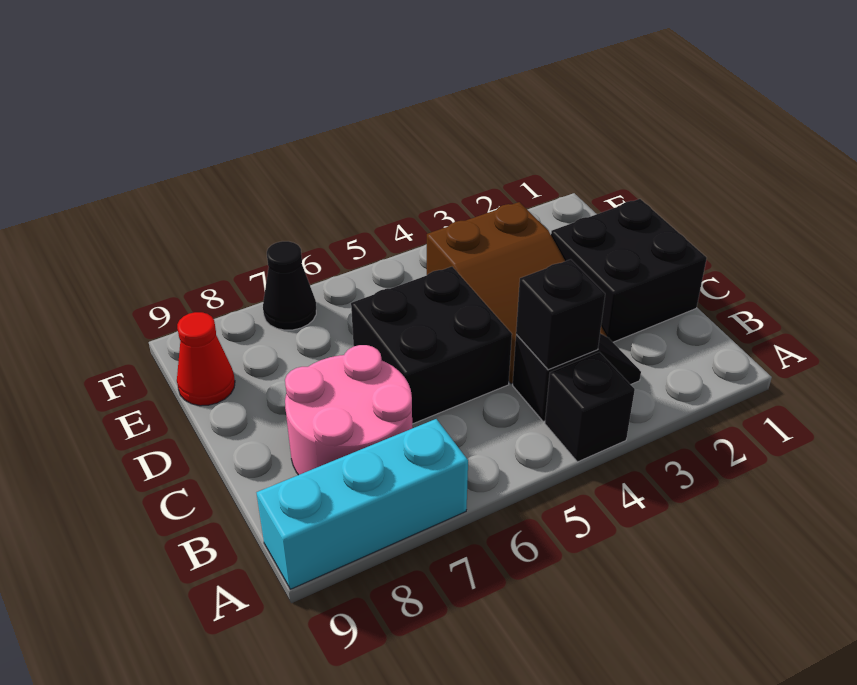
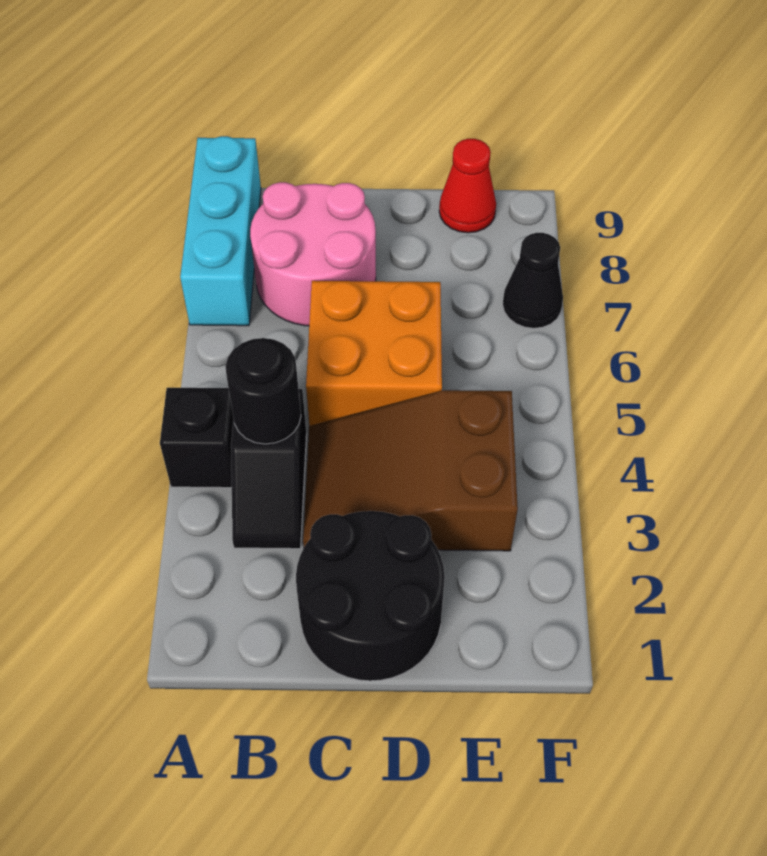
black 1x1 brick [516,259,605,370] -> black 1x1 round brick [225,338,301,444]
black 2x2 brick [551,199,707,342] -> black 2x2 round brick [296,511,445,681]
black 2x2 brick [351,267,512,424] -> orange 2x2 brick [306,281,442,426]

